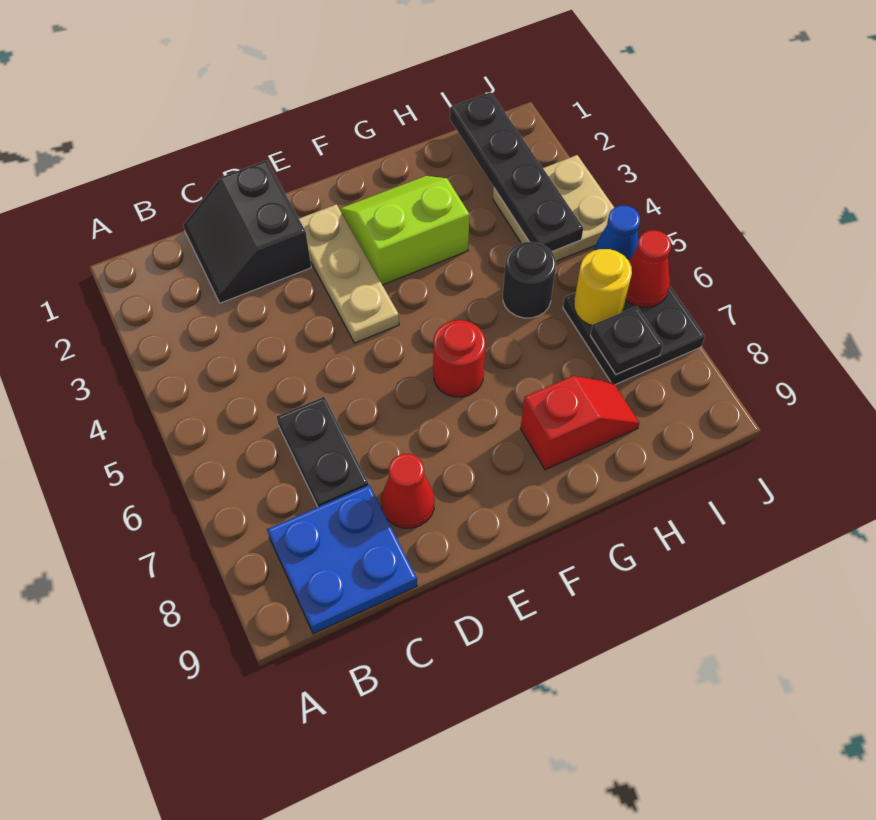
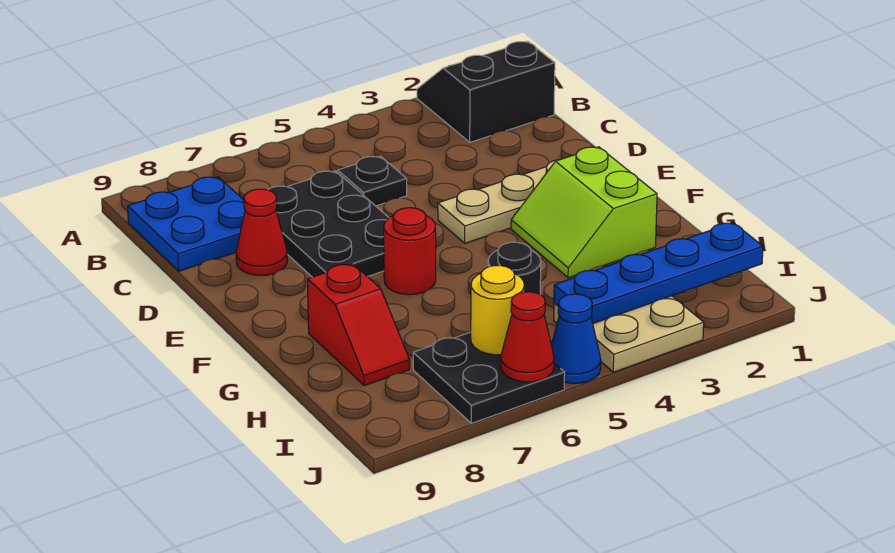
black 2x2 slope [183,160,311,303] -> black 2x2 slope moved to [417,41,555,142]
black 1x2 plate [277,397,368,507] -> black 2x3 plate [268,171,389,277]
lime 2x2 slope [340,176,469,285] -> lime 2x2 slope turned to [511,147,657,278]
black 1x4 plate [450,92,583,252] -> blue 1x4 plate [554,223,763,324]
black 1x1 plate [591,306,663,375] -> black 1x1 plate moved to [338,156,407,206]

